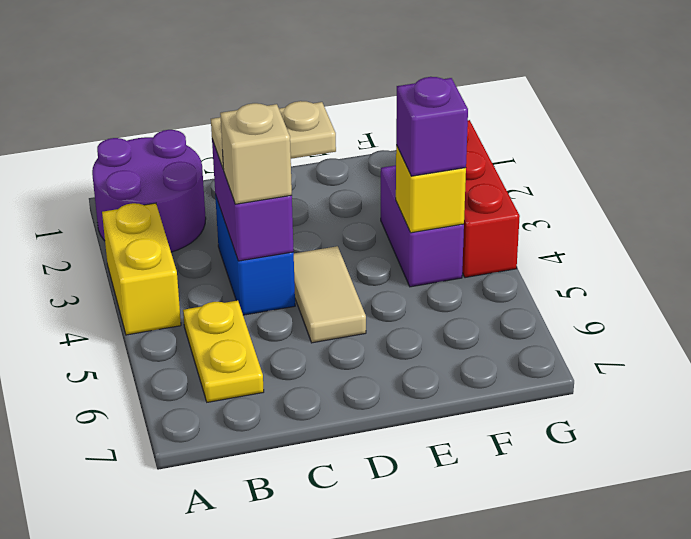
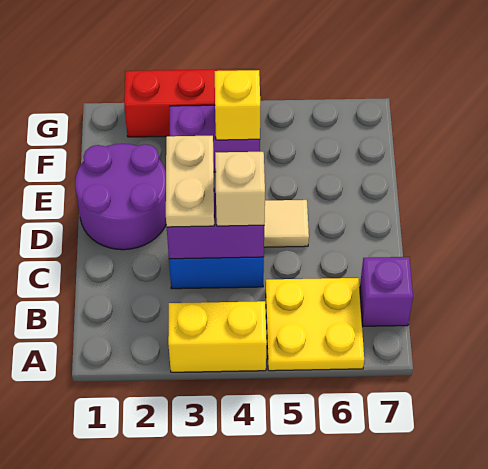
purple 2x2 round brick [92,130,206,252] -> purple 2x2 round brick moved to [75,144,166,250]
yellow 1x2 plate [183,300,264,402] -> yellow 2x2 plate [266,278,364,371]
purple 1x1 brick [396,77,468,176] -> purple 1x1 brick moved to [360,257,413,326]

